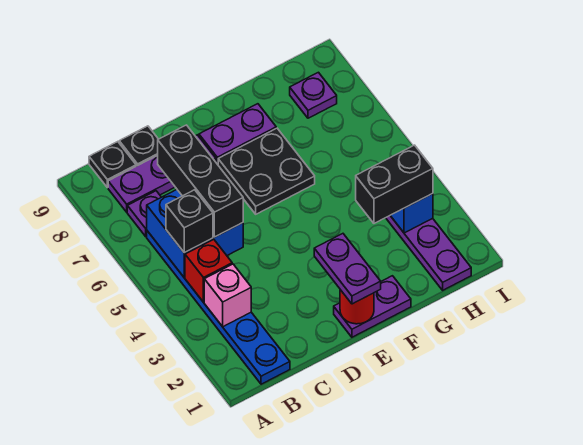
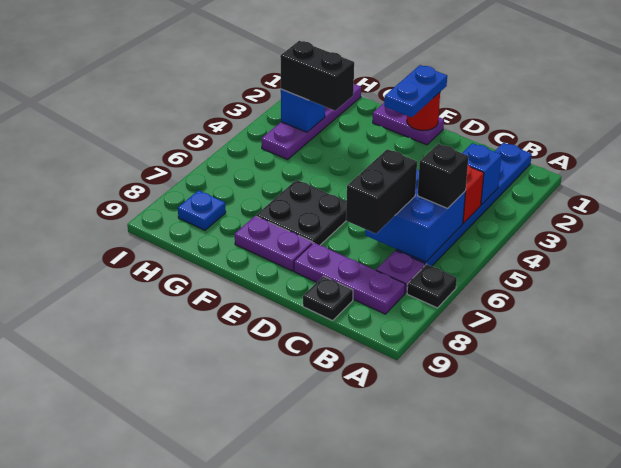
pink 1x1 brick [204,264,251,327] -> blue 1x1 brick [463,143,502,205]
black 1x1 plate [89,142,136,188] -> black 1x1 plate moved to [407,264,457,308]
black 1x3 brick [158,125,243,237] -> black 1x2 brick [346,149,417,234]
purple 1x2 plate [314,234,381,304] -> blue 1x2 plate [384,65,447,117]
purple 1x1 plate [290,72,337,118] -> blue 1x1 plate [178,190,226,230]

